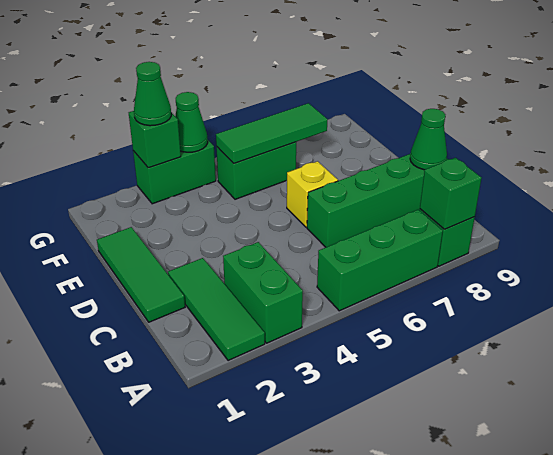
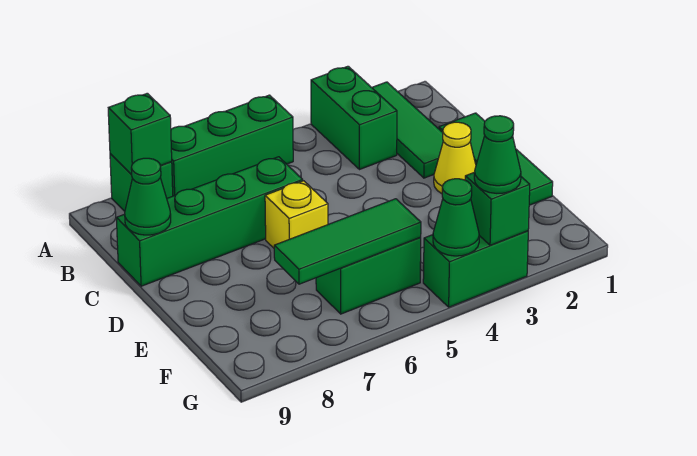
none -> yellow 1x1 cone [434,122,476,194]

